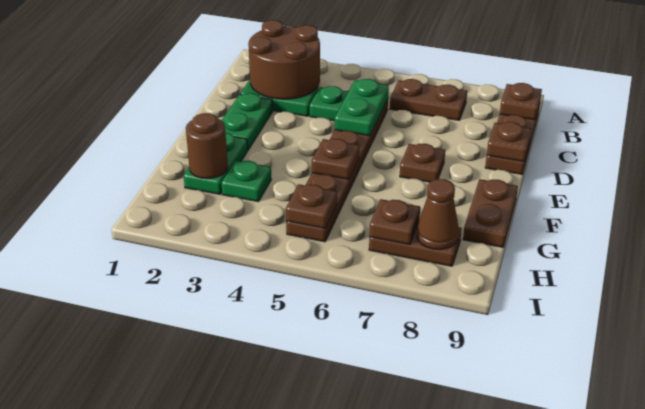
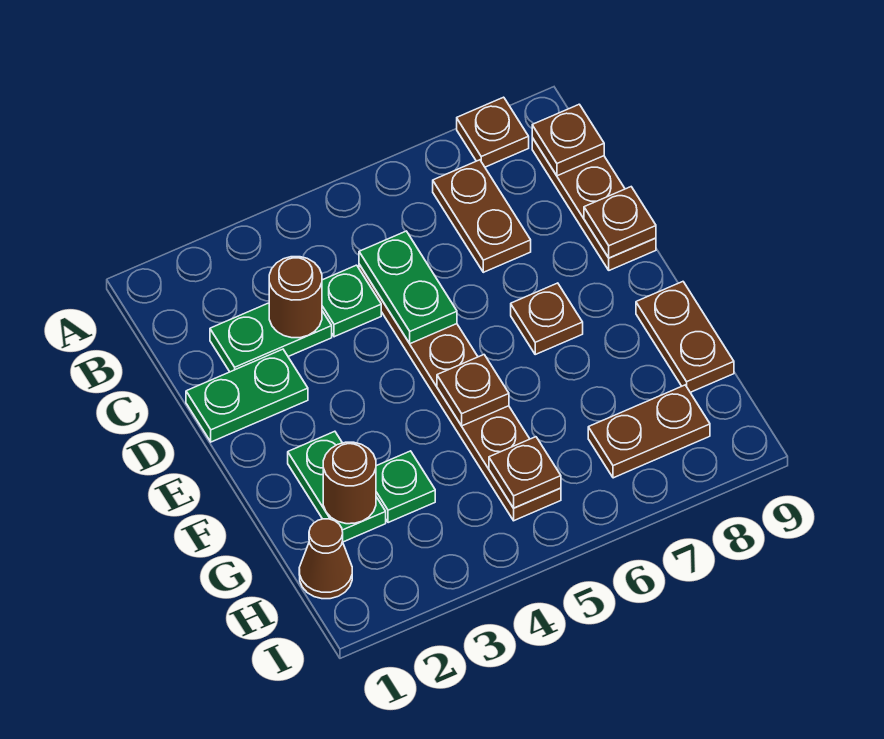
brown 2x2 round brick [248,20,320,99] -> brown 1x1 round brick [269,257,322,338]
brown 1x2 plate [390,79,467,120] -> brown 1x2 plate turned to [433,160,531,272]
green 1x2 plate [222,93,273,150] -> green 1x2 plate turned to [186,349,308,442]
brown 1x1 plate [369,199,420,245] -> brown 1x1 plate moved to [457,97,529,167]
brown 1x1 cone [416,179,459,250] -> brown 1x1 cone moved to [299,519,352,599]

